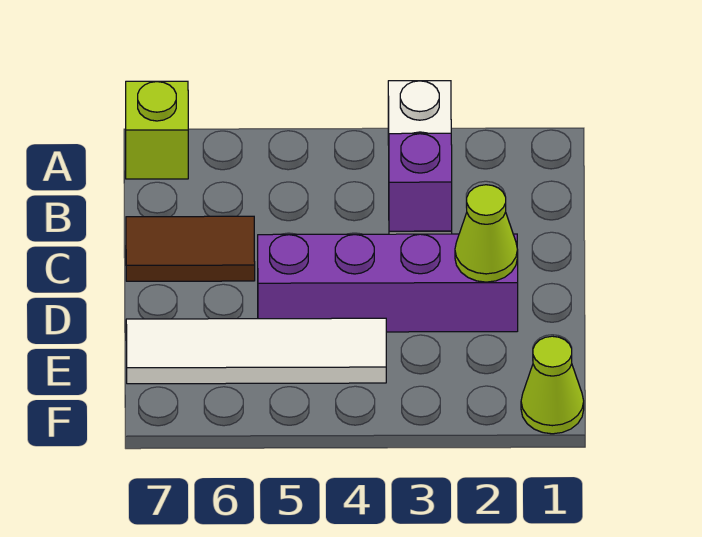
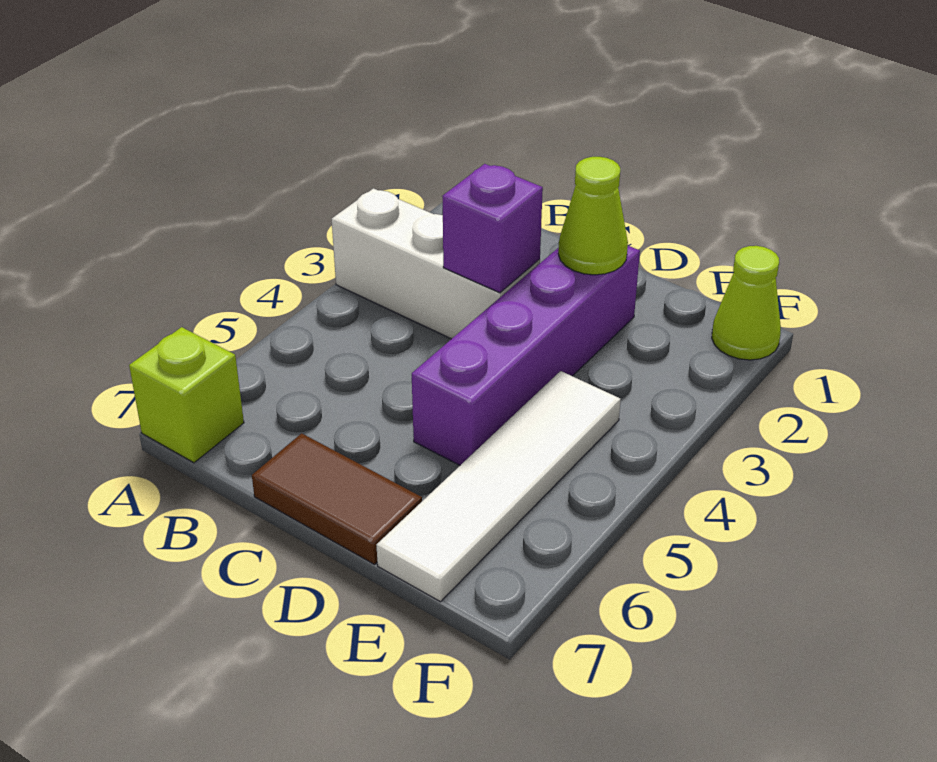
brown 1x2 tile [126,216,255,281] -> brown 1x2 tile turned to [252,433,422,564]

